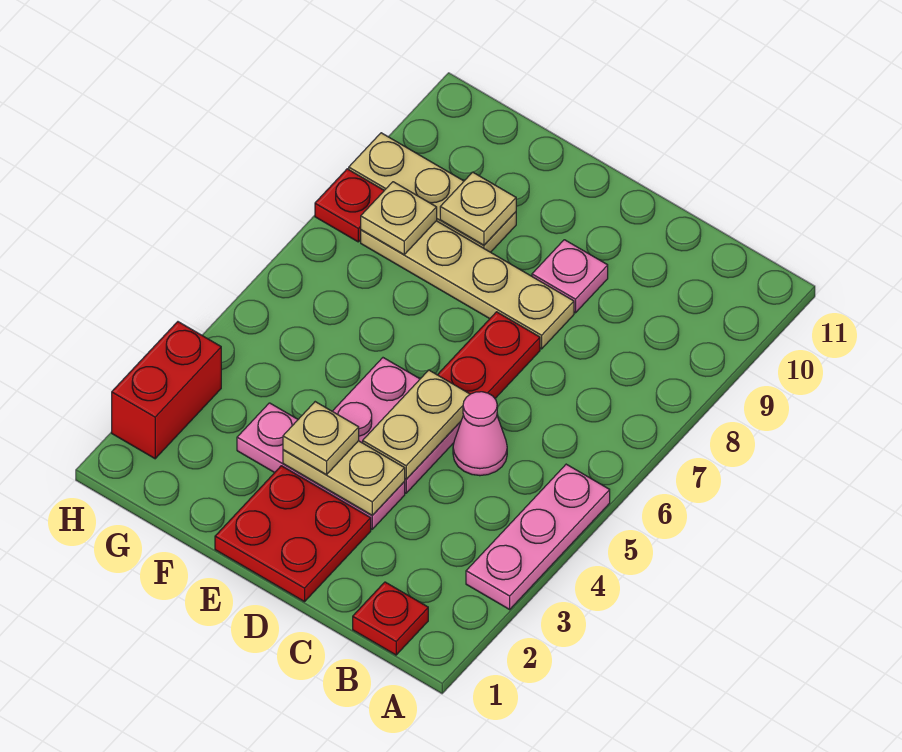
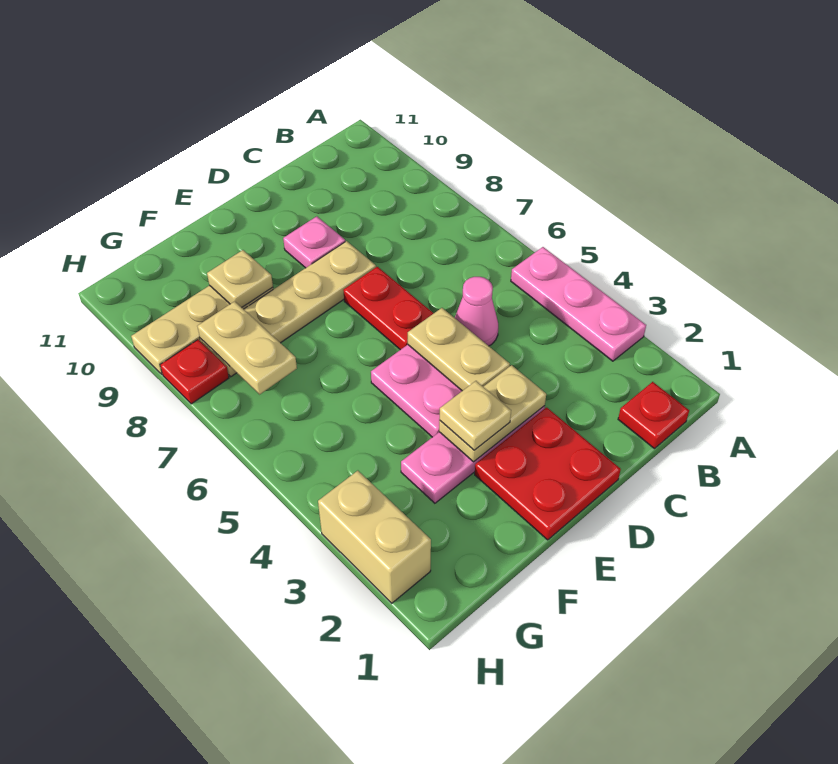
tan 1x1 plate [361,182,437,254] -> tan 1x2 plate [197,301,297,394]
red 1x2 brick [112,322,221,459] -> tan 1x2 brick [318,471,431,603]

